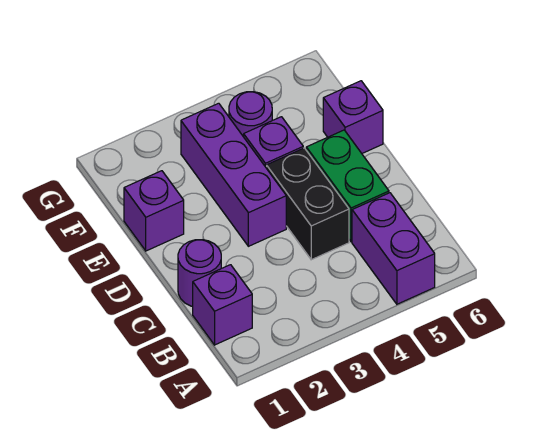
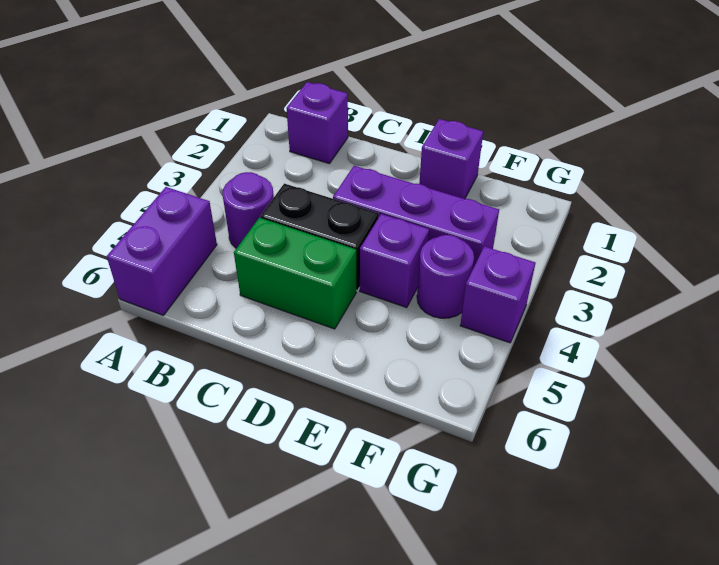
purple 1x2 brick [352,193,435,304] -> purple 1x2 brick turned to [107,187,217,315]
purple 1x1 round brick [178,240,221,306] -> purple 1x1 round brick moved to [223,172,274,248]
purple 1x1 brick [323,81,383,153] -> purple 1x1 brick moved to [460,246,535,343]

